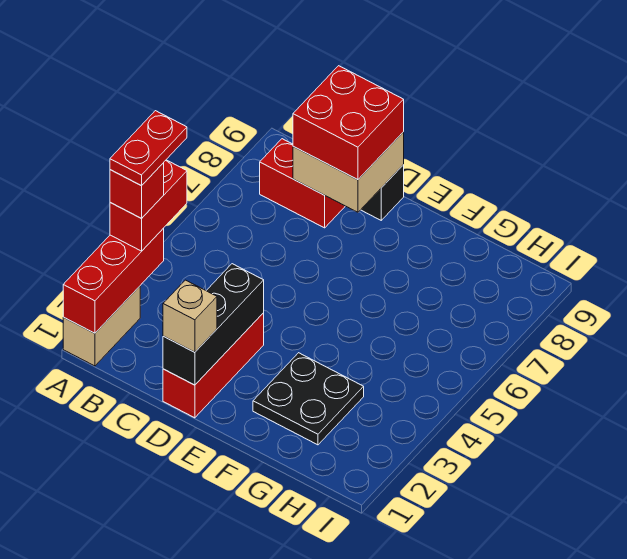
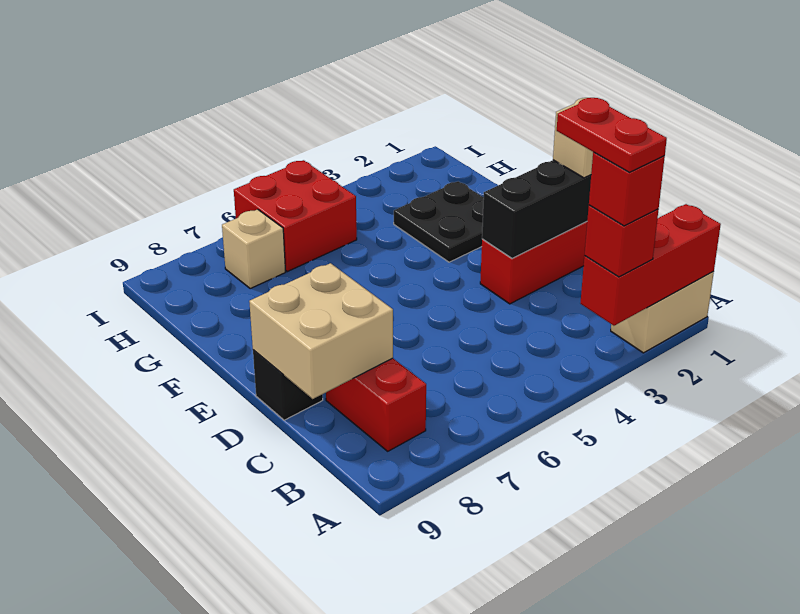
red 1x2 brick [110,160,187,251] -> red 1x1 brick [585,205,659,277]
red 1x2 plate [110,111,187,186] -> red 1x2 plate turned to [557,98,667,172]
red 2x2 brick [293,66,404,180] -> red 2x2 brick moved to [234,160,357,272]
none -> tan 1x1 brick [222,209,285,288]

